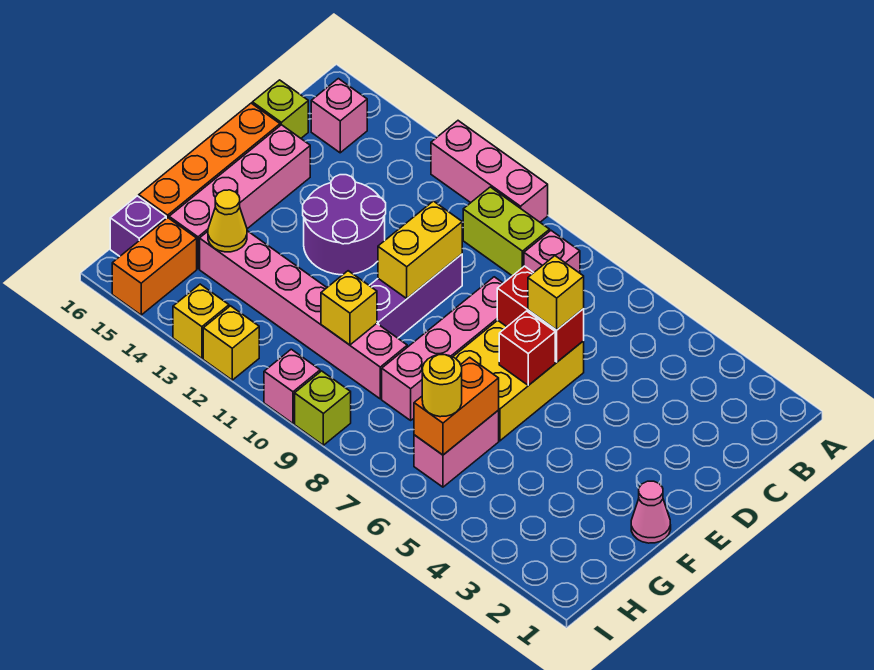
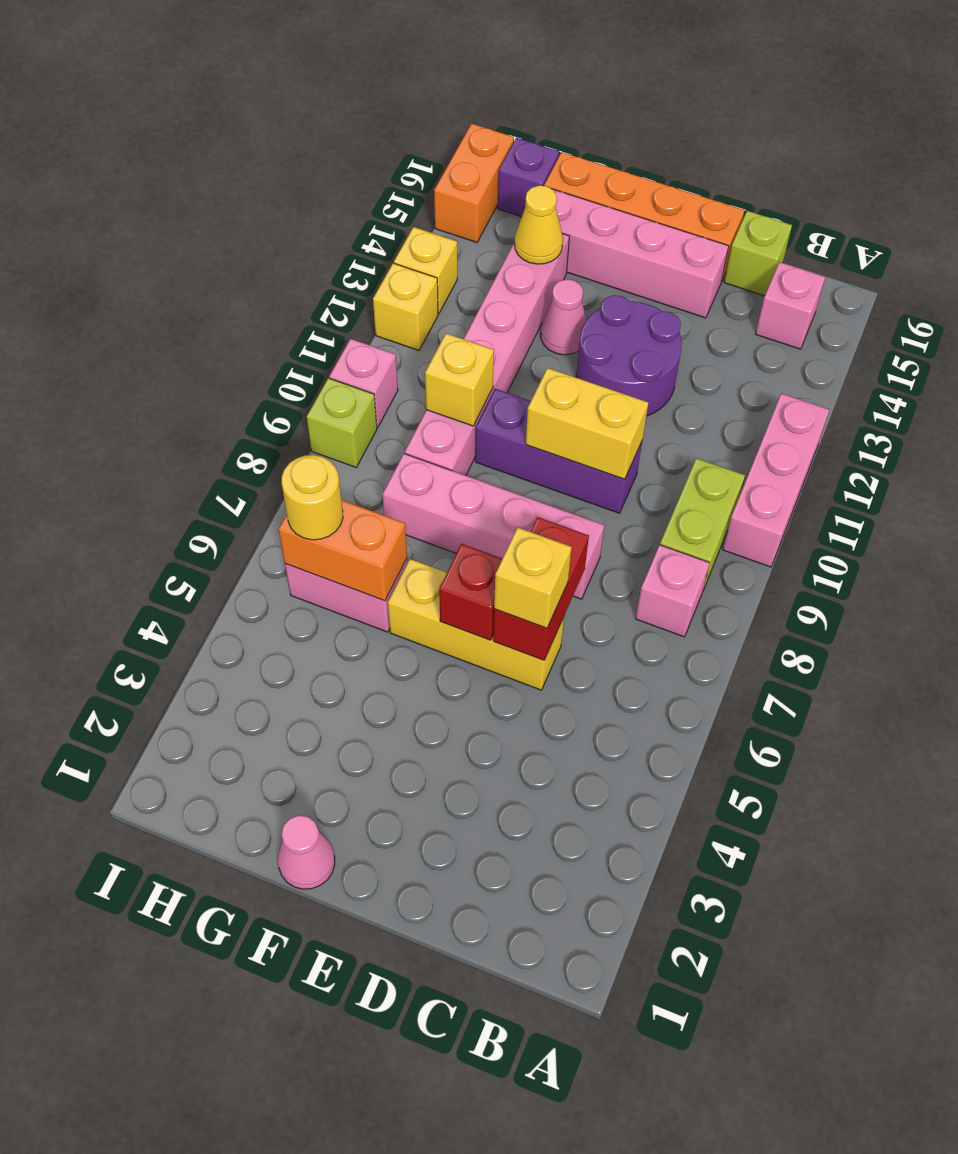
yellow 2x3 brick [453,320,584,441] -> yellow 1x3 brick [388,559,564,690]
none -> pink 1x1 cone [540,279,586,355]
orange 1x2 brick [112,218,197,315] -> orange 1x2 brick turned to [434,124,514,242]

